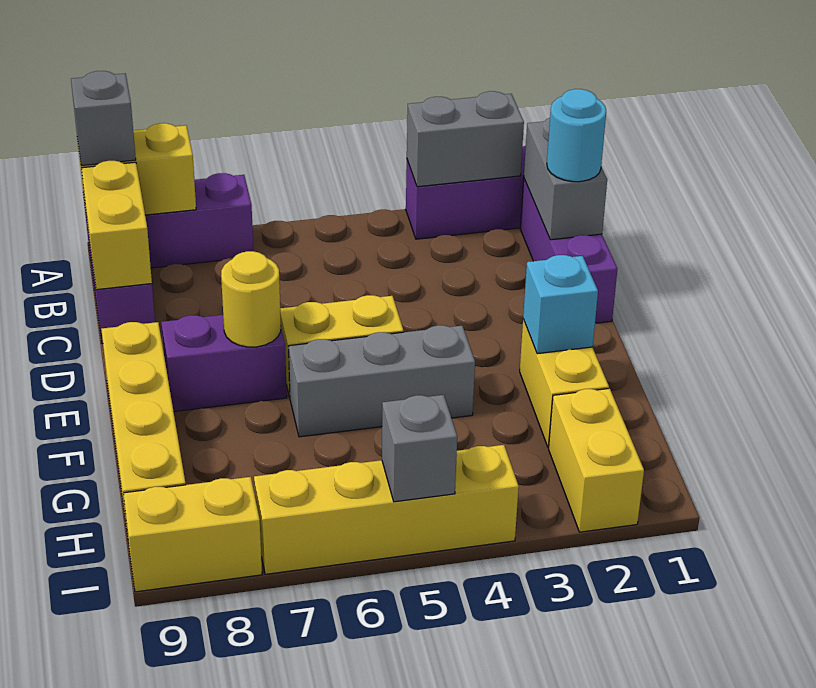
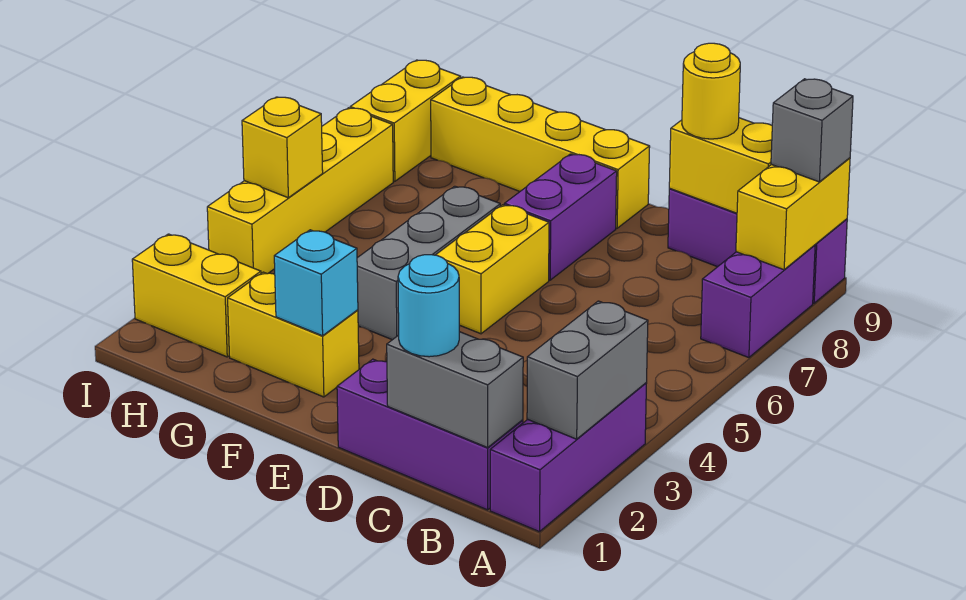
yellow 1x1 round brick [221,251,281,347] -> yellow 1x1 round brick moved to [682,43,740,139]
grey 1x1 brick [382,395,457,502] -> yellow 1x1 brick [242,97,323,198]

